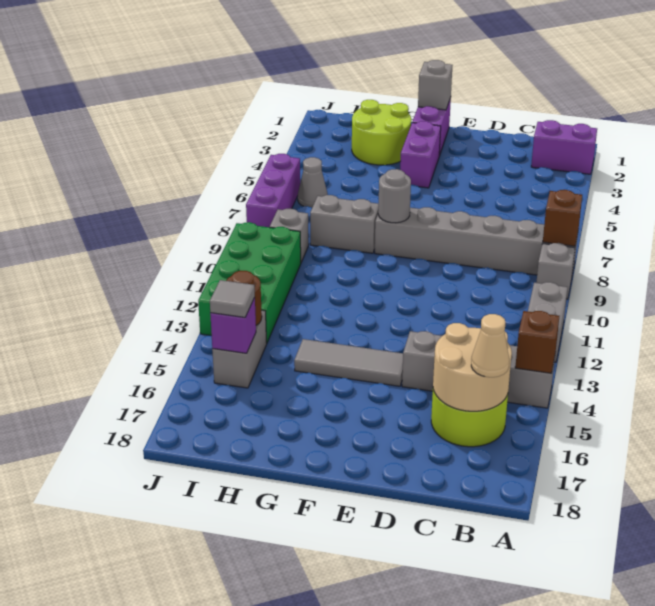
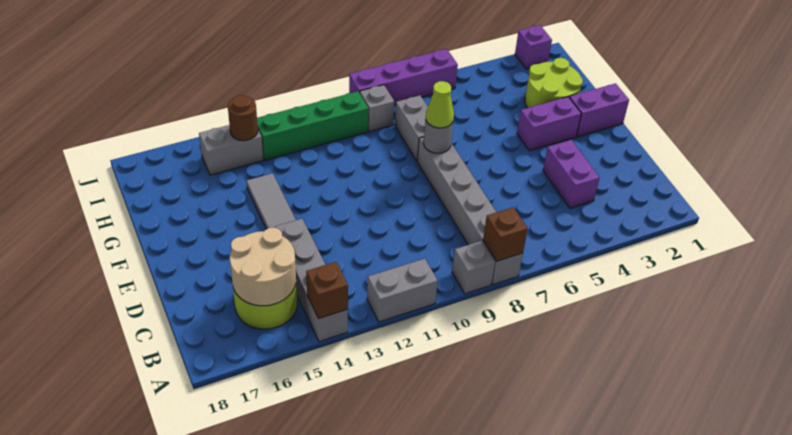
purple 1x2 brick [531,120,597,174] -> purple 1x2 brick moved to [543,140,600,208]
tan 1x1 cone [471,314,509,377] -> none
grey 1x1 brick [418,60,452,110] -> none
none -> lime 1x1 cone [426,81,454,128]
grey 1x1 cone [298,157,328,208] -> none
green 2x4 brick [198,222,301,343] -> green 1x4 brick [257,91,369,160]
purple 1x1 brick [210,297,256,353] -> purple 1x1 brick moved to [515,25,552,69]
grey 1x1 tile [210,280,255,317] -> none
purple 1x3 brick [246,154,300,227] -> purple 1x4 brick [349,49,458,105]

